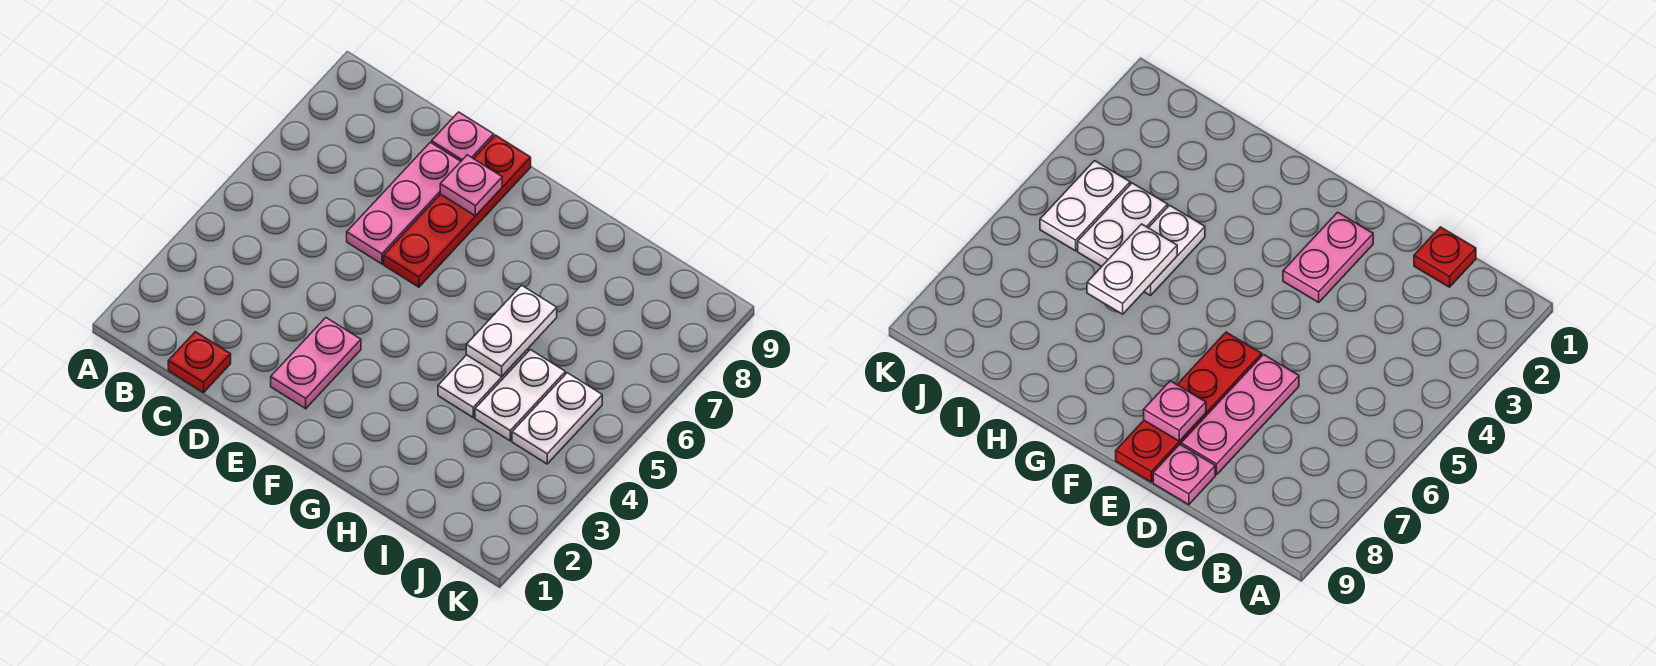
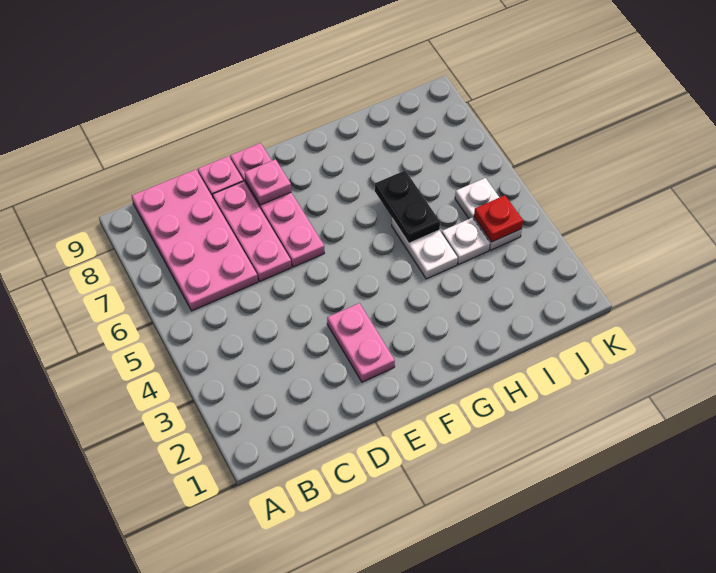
none -> pink 2x4 plate [132,169,258,311]
red 1x1 plate [168,332,231,393] -> red 1x1 plate moved to [474,195,523,242]
red 1x4 plate [384,135,531,287] -> pink 1x4 plate [230,143,324,267]
white 1x2 plate [466,285,557,377] -> black 1x2 plate [375,170,440,243]
white 1x2 plate [475,350,565,441] -> white 1x1 plate [442,218,490,264]

